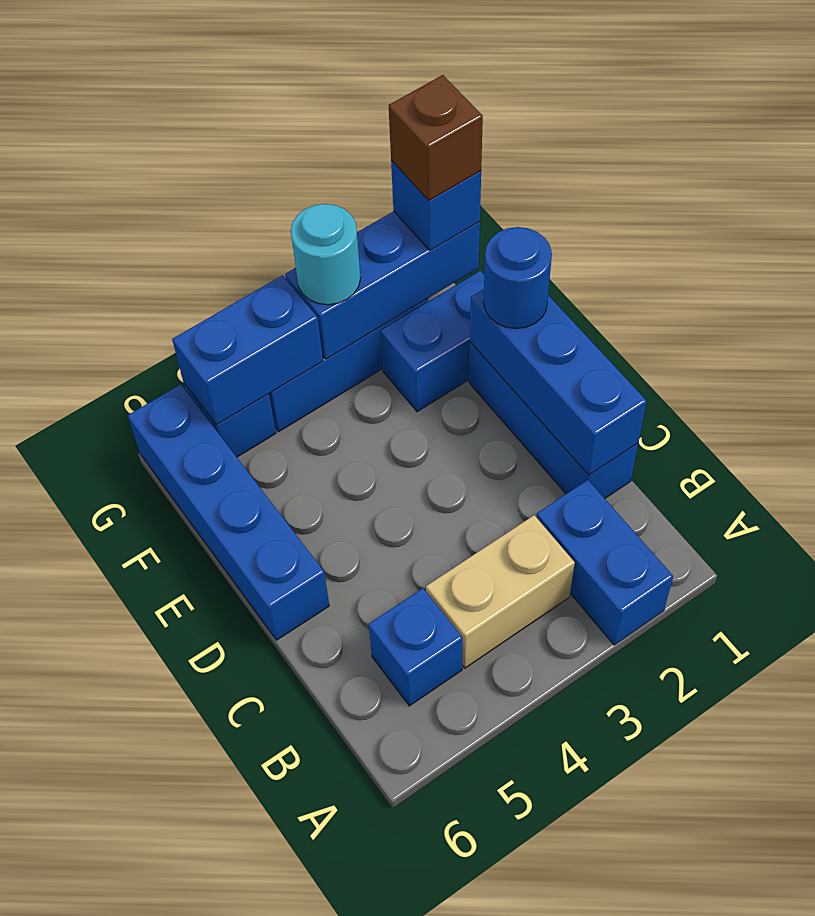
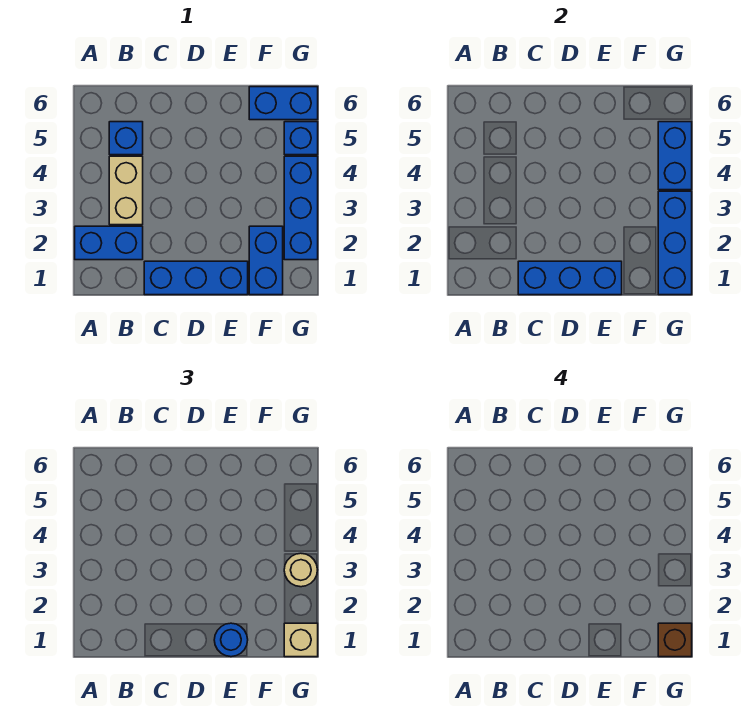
blue 1x4 brick [128,384,329,640] -> blue 1x2 brick [249,87,318,120]
blue 1x1 brick [391,160,481,250] -> tan 1x1 brick [284,623,318,657]
cyan 1x1 round brick [291,204,361,305] -> tan 1x1 round brick [284,553,317,587]

